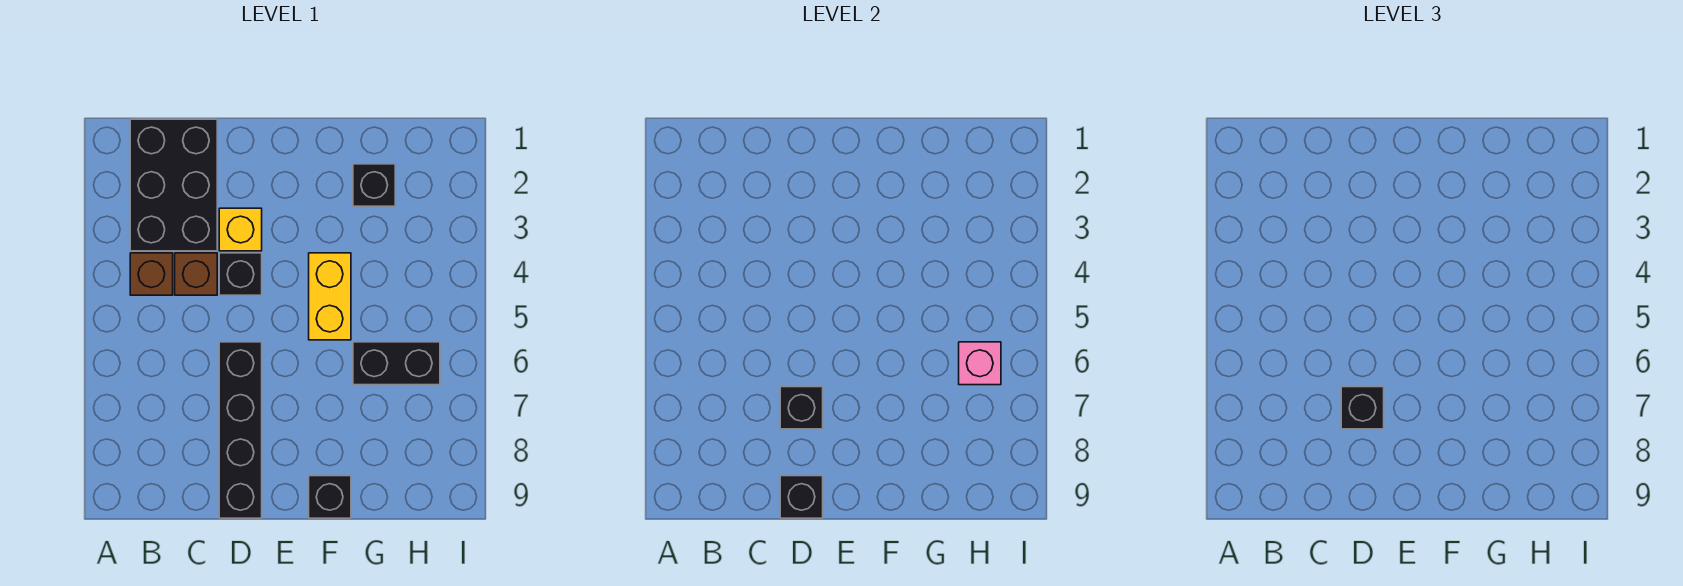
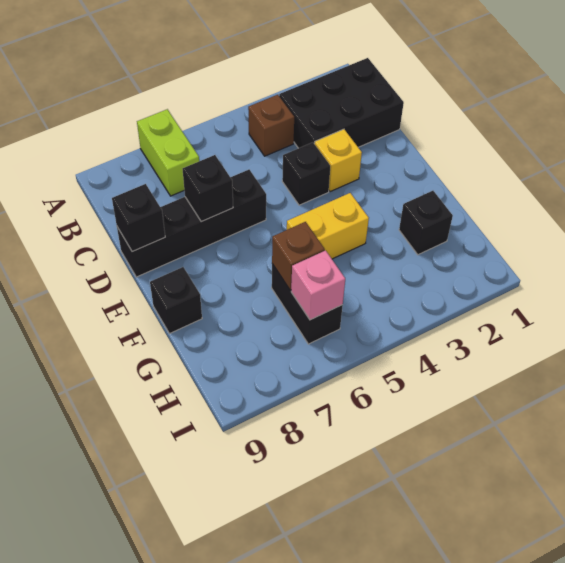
none -> lime 1x2 brick [137,109,199,196]
brown 1x1 brick [175,253,217,295] -> brown 1x1 brick moved to [272,222,325,290]
black 1x1 brick [1341,387,1384,429] -> none

